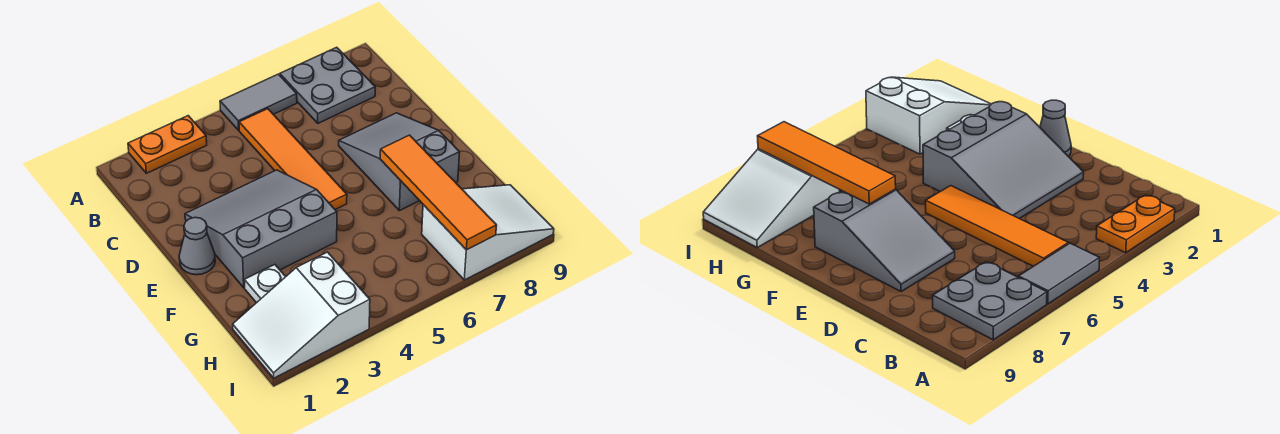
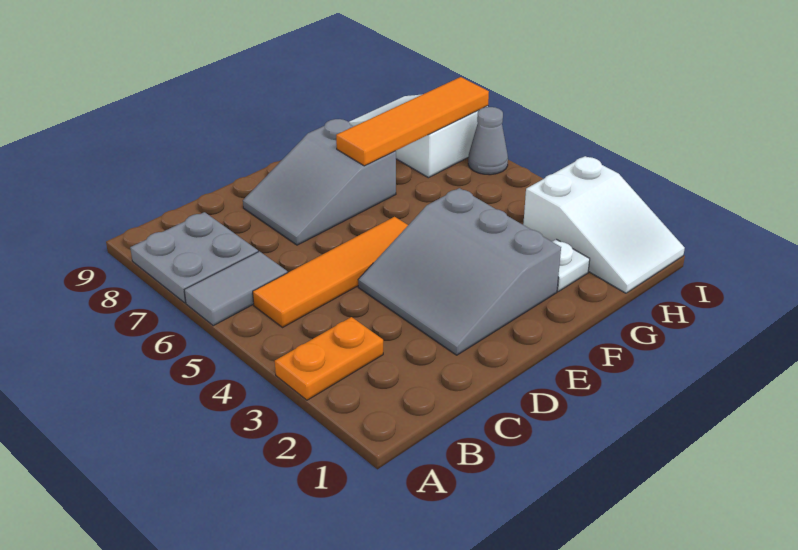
orange 1x2 plate [128,116,207,173] -> orange 1x2 plate turned to [275,317,383,400]
grey 1x2 tile [220,74,297,130] -> grey 1x2 tile turned to [184,251,287,326]
grey 1x1 cone [179,217,215,275] -> grey 1x1 cone moved to [468,107,508,175]

